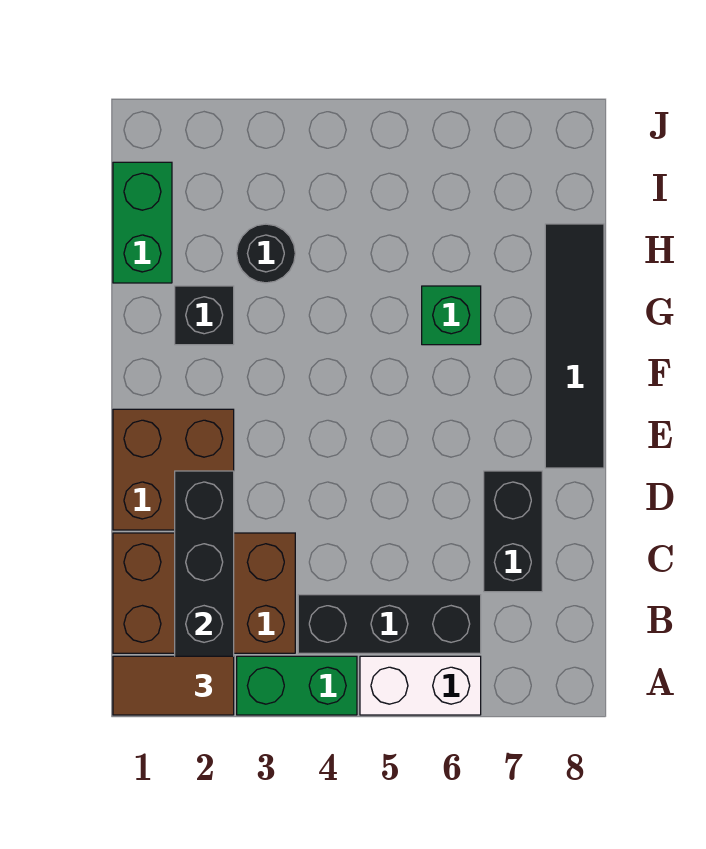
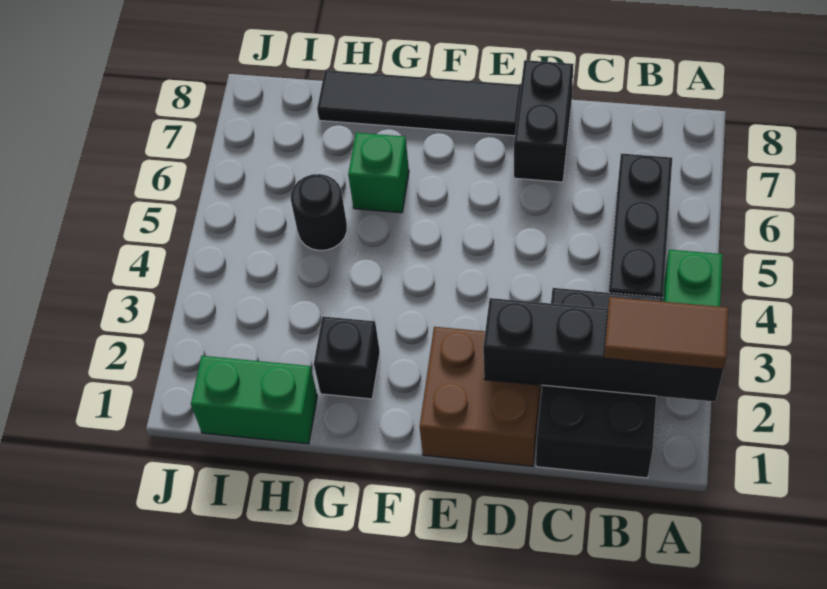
brown 1x2 tile [113,656,234,715] -> brown 1x2 tile turned to [604,297,728,369]
white 1x2 brick [360,656,481,715] -> none
brown 2x3 brick [113,533,295,653] -> black 2x3 brick [536,288,663,478]
black 1x2 brick [484,471,542,592] -> black 1x2 brick turned to [514,60,574,182]
black 1x1 round brick [237,224,295,283] -> black 1x1 round brick moved to [291,174,347,250]

